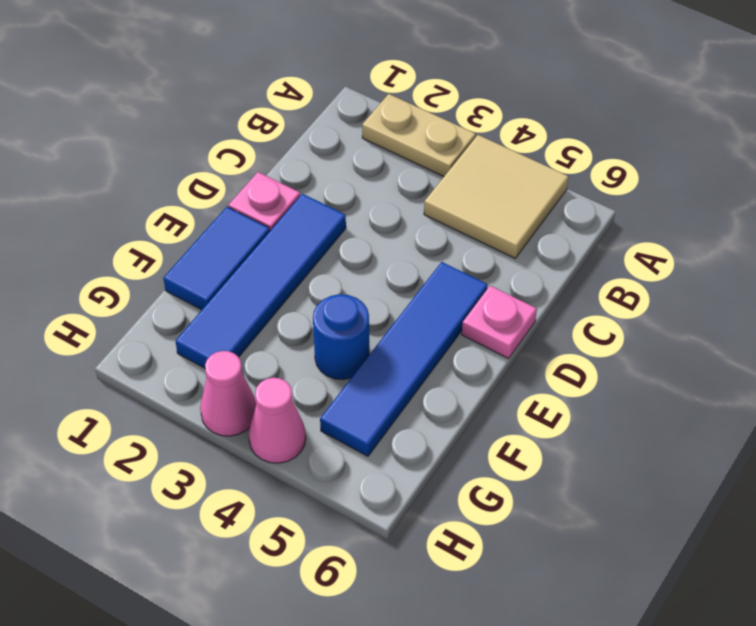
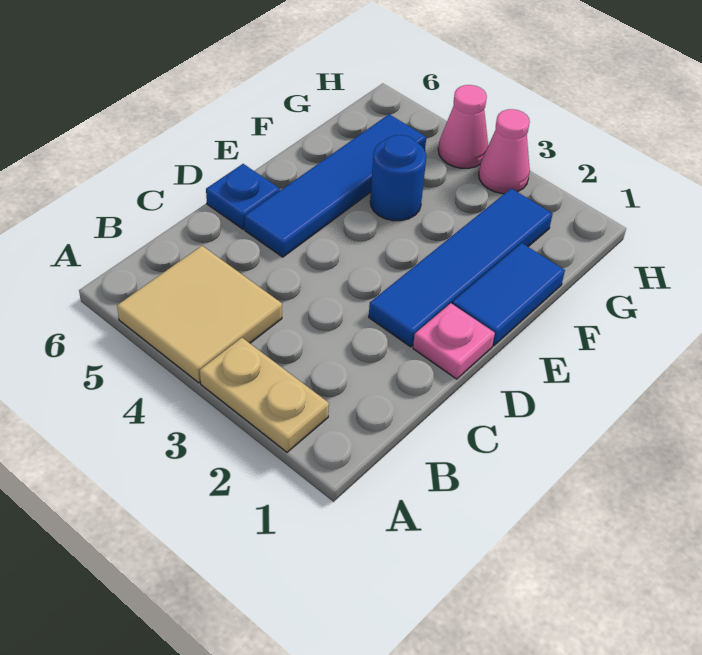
pink 1x1 plate [462,286,537,358] -> blue 1x1 plate [206,164,280,229]

